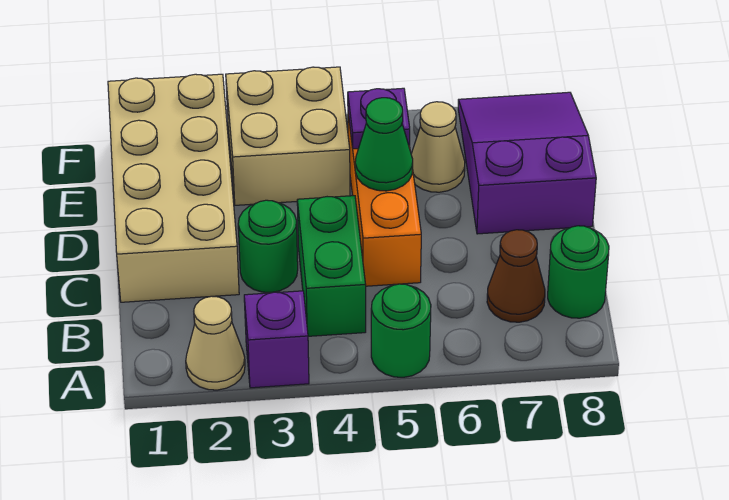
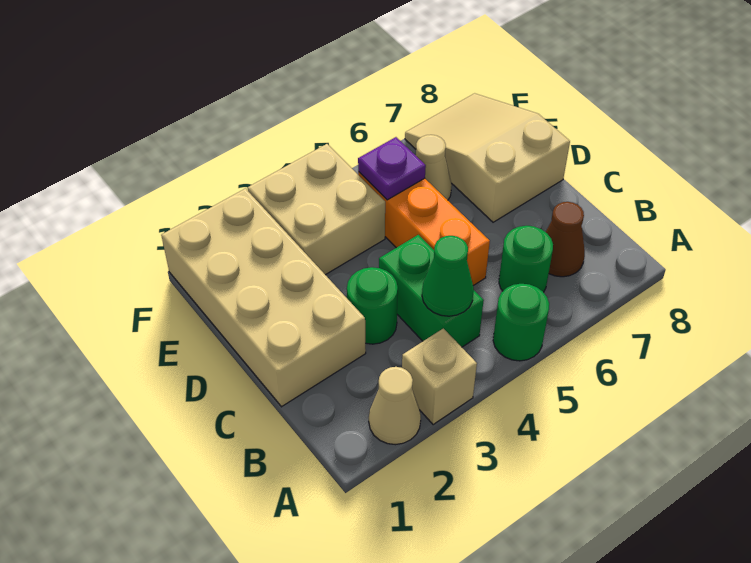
purple 1x1 brick [244,291,309,388] -> tan 1x1 brick [402,328,477,425]
green 1x1 round brick [548,226,609,318] -> green 1x1 round brick moved to [499,226,553,292]
green 1x1 cone [355,98,413,191] -> green 1x1 cone moved to [422,236,474,316]
purple 2x3 slope [458,92,596,234] -> tan 2x3 slope [405,93,570,222]

